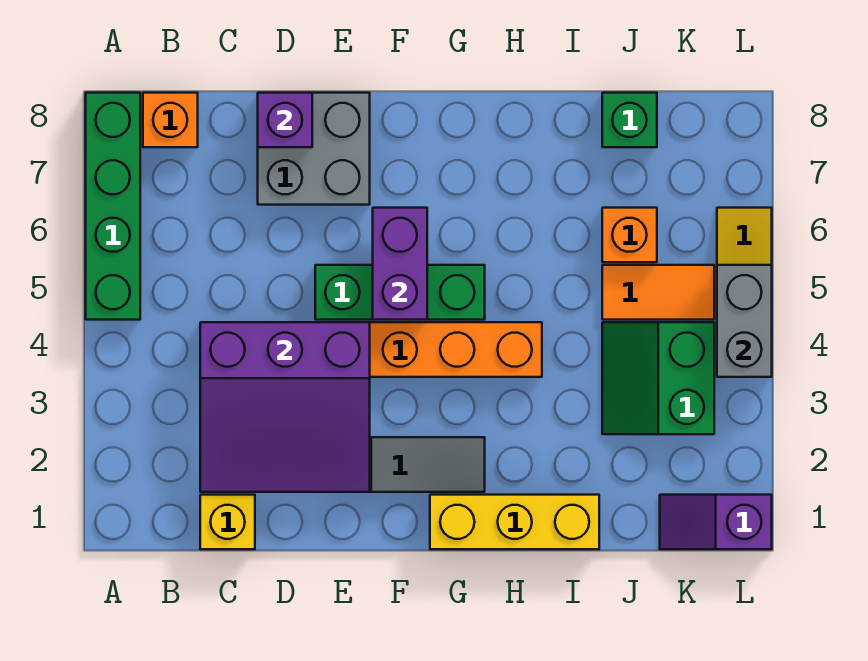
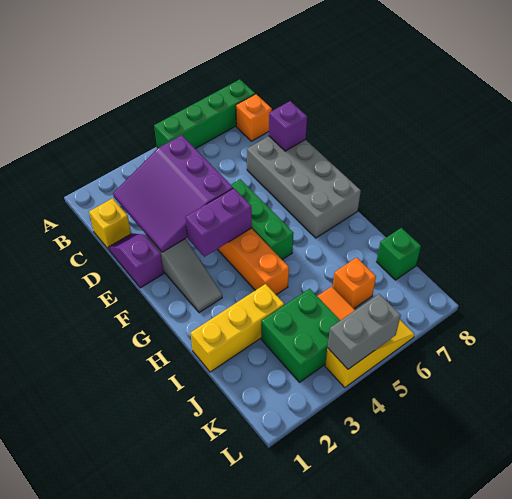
grey 2x2 brick [258,93,370,205] -> grey 2x4 brick [247,136,361,238]
purple 1x2 brick [373,208,427,320] -> purple 1x2 brick moved to [185,188,252,257]
yellow 1x3 brick [430,495,599,549] -> yellow 1x3 brick turned to [191,284,284,372]
green 2x2 slope [602,322,714,434] -> green 2x2 brick [261,289,340,382]
purple 1x2 slope [660,495,772,549] -> purple 1x2 slope moved to [108,234,164,288]

